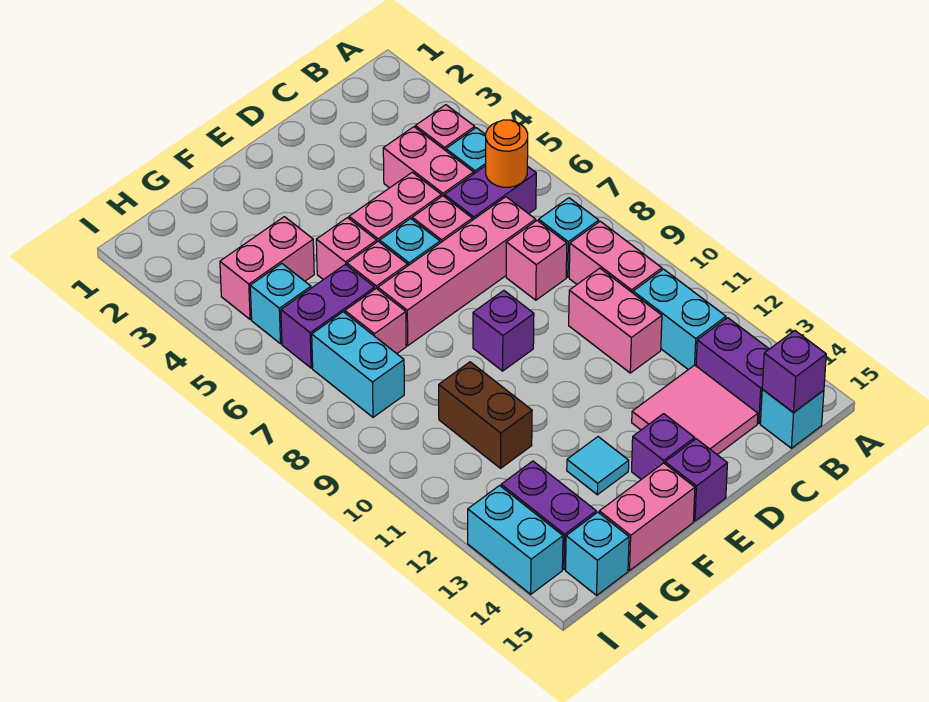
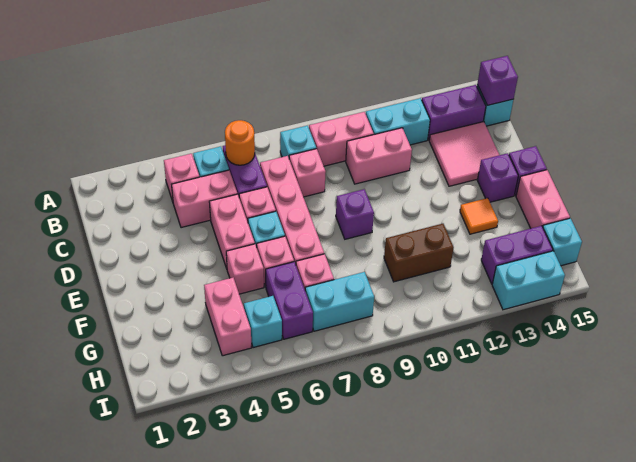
cyan 1x1 tile [567,437,629,495] -> orange 1x1 tile [460,198,498,234]

